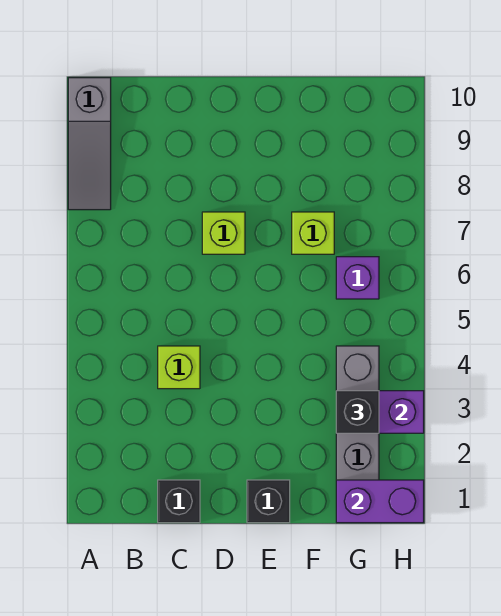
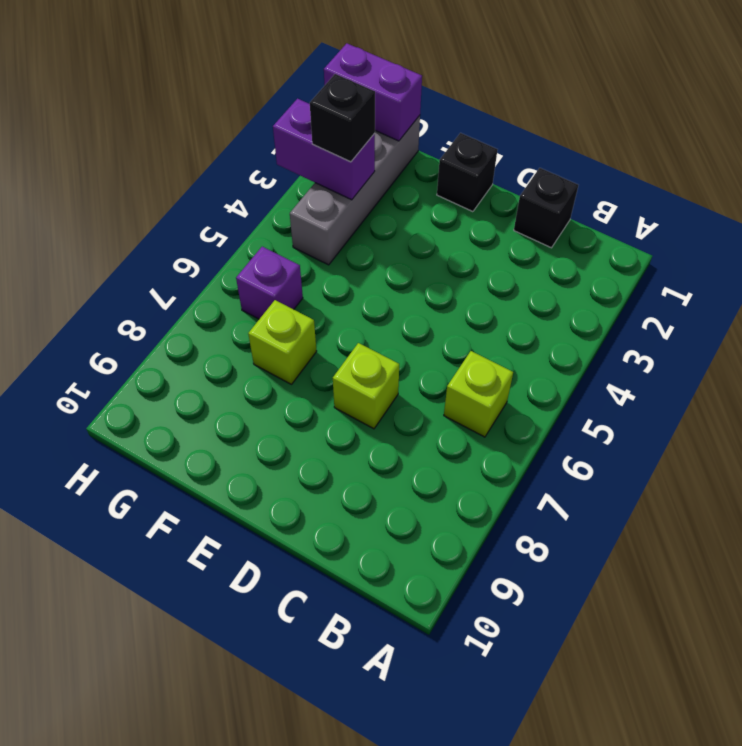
grey 1x3 slope [68,78,111,210] -> none
lime 1x1 brick [158,346,200,389] -> lime 1x1 brick moved to [444,351,513,437]

